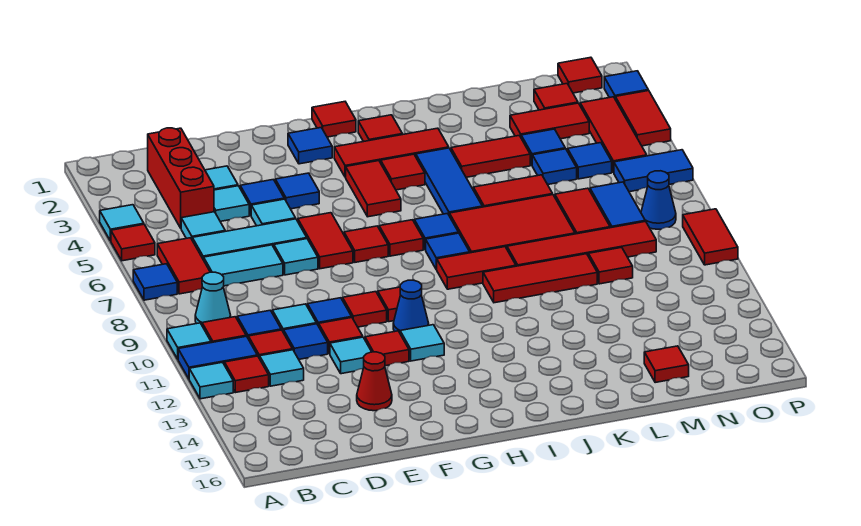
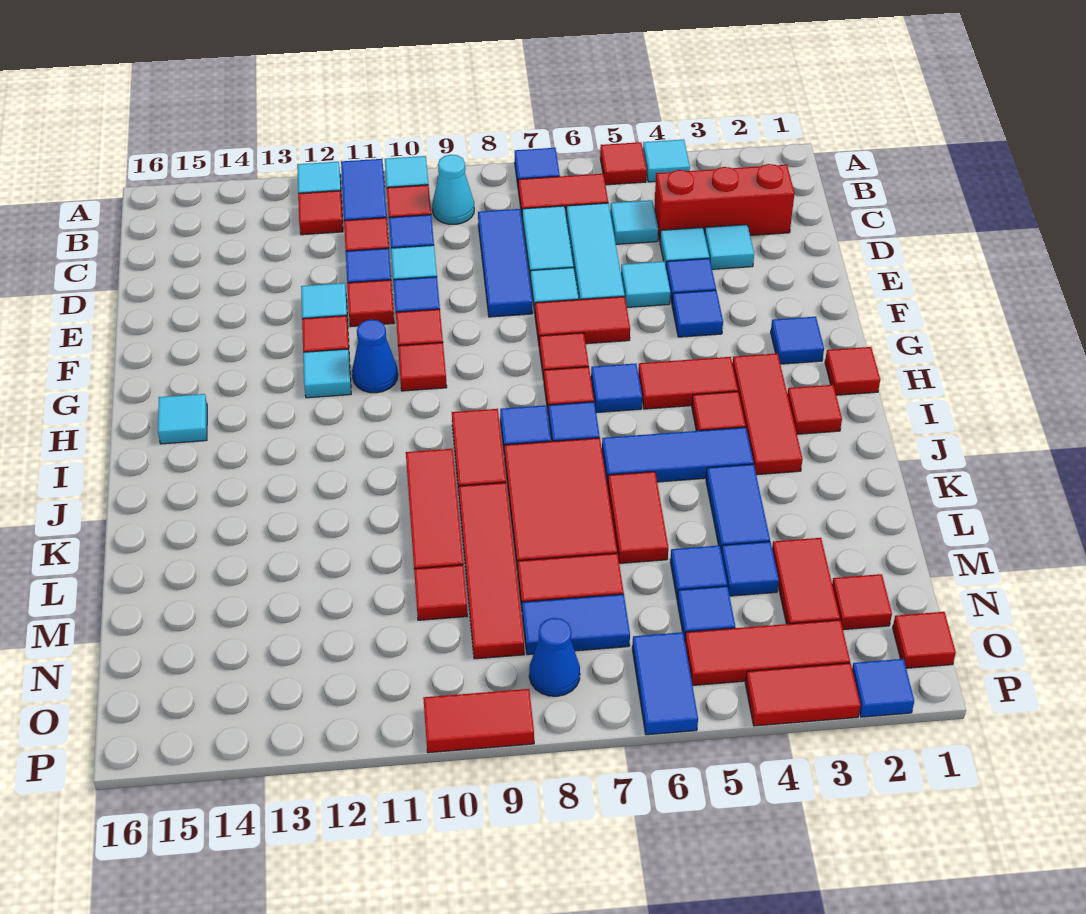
none -> blue 1x3 tile [478,209,533,317]
cyan 1x1 tile [260,350,304,386] -> cyan 1x1 tile moved to [158,394,207,444]
red 1x1 cone [357,352,392,411] -> none
none -> blue 1x1 tile [591,363,642,413]
red 1x2 tile [451,136,530,177] -> blue 1x2 tile [706,464,770,552]
red 1x1 tile [644,346,689,383] -> none

